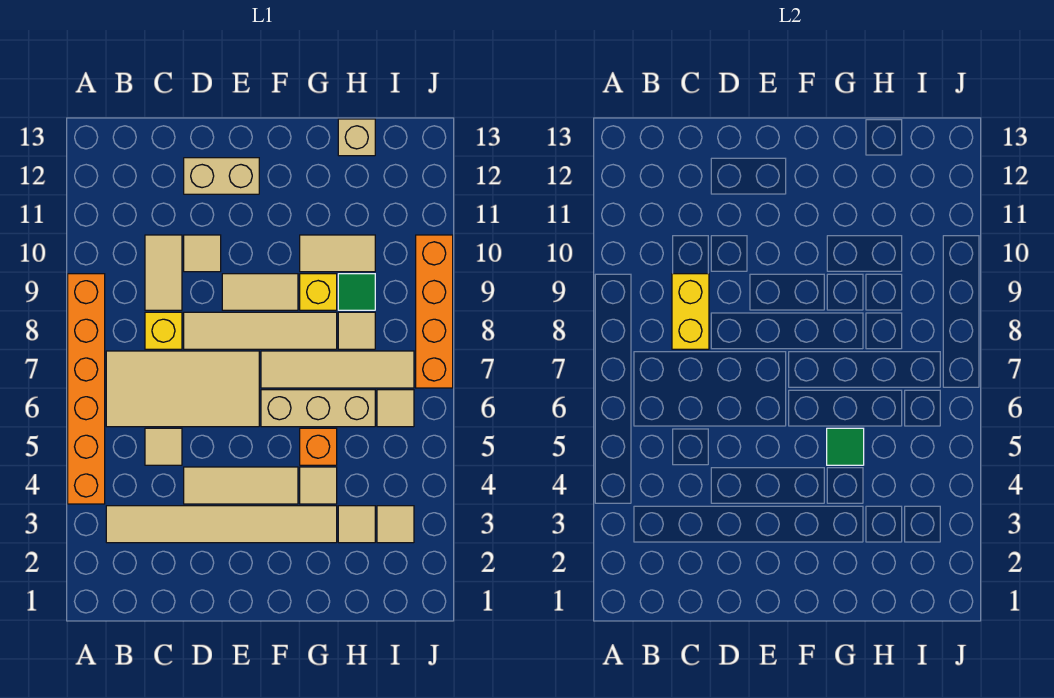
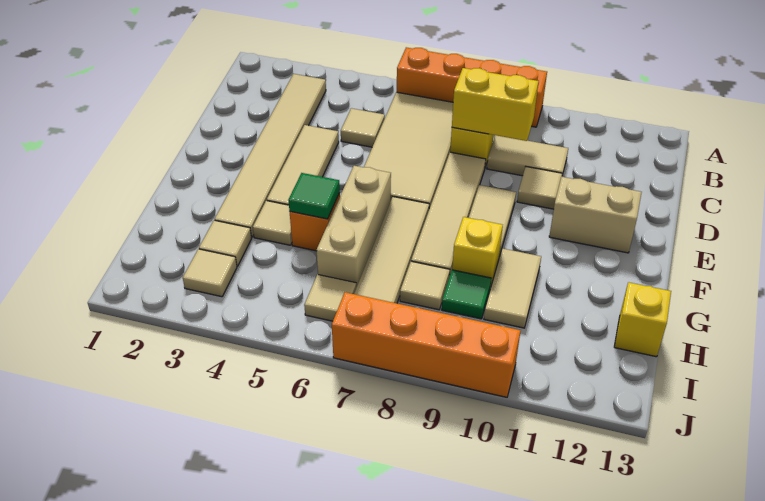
orange 1x6 brick [68,274,105,504] -> orange 1x4 brick [397,47,547,127]
tan 1x2 brick [184,158,259,194] -> tan 1x2 brick turned to [549,177,642,253]
tan 1x1 brick [338,119,375,156] -> yellow 1x1 brick [614,282,671,357]

